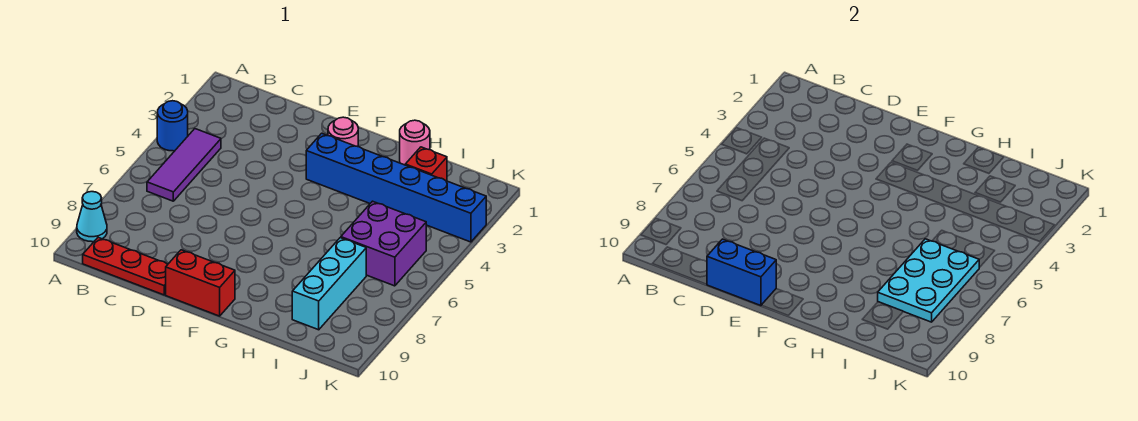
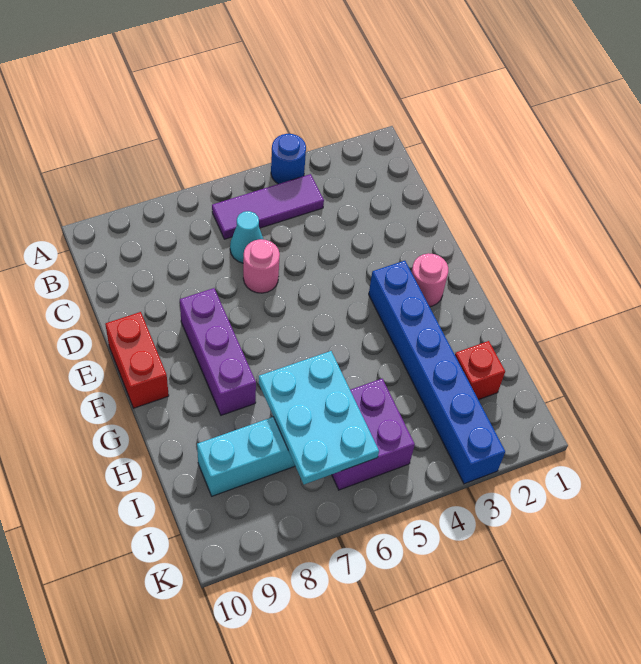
cyan 1x1 cone [77,192,107,242] -> cyan 1x1 cone moved to [230,211,264,263]
red 1x3 plate [83,237,168,295] -> none
blue 1x2 brick [707,239,776,306] -> none
none -> purple 1x3 brick [180,288,256,415]
pink 1x1 round brick [400,120,430,165] -> pink 1x1 round brick moved to [243,239,280,293]
cyan 2x3 plate [878,239,979,322] -> cyan 2x3 plate turned to [259,351,379,484]

